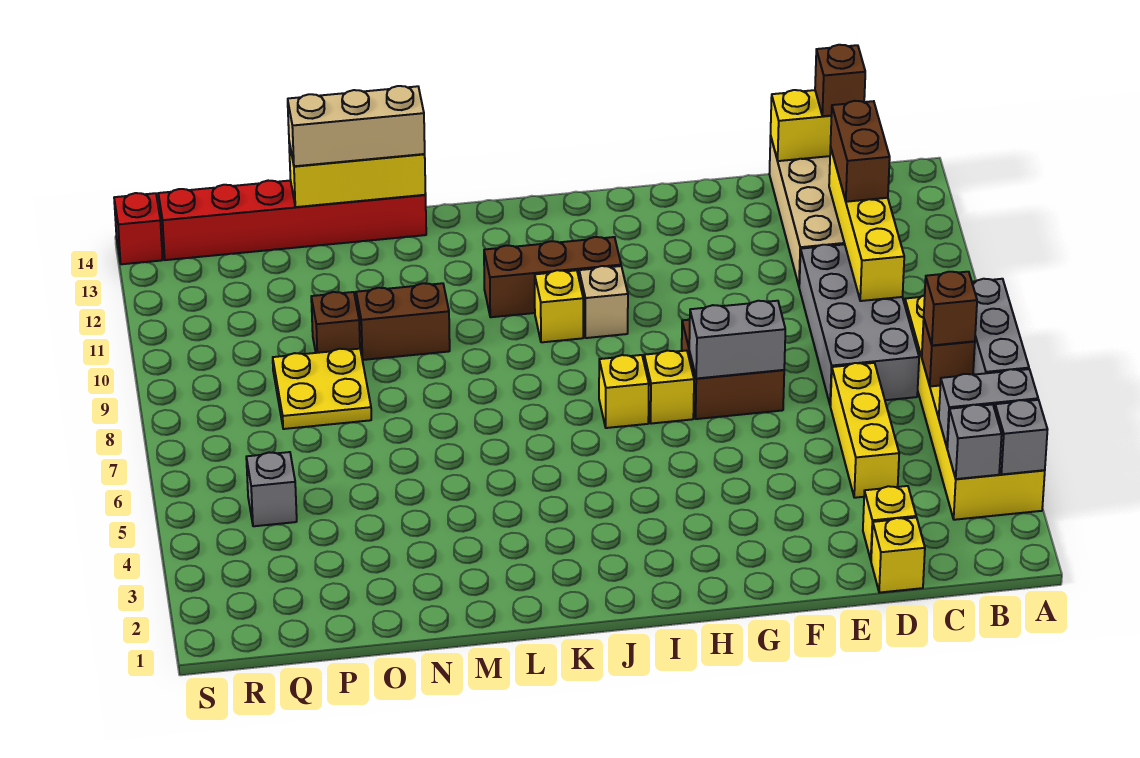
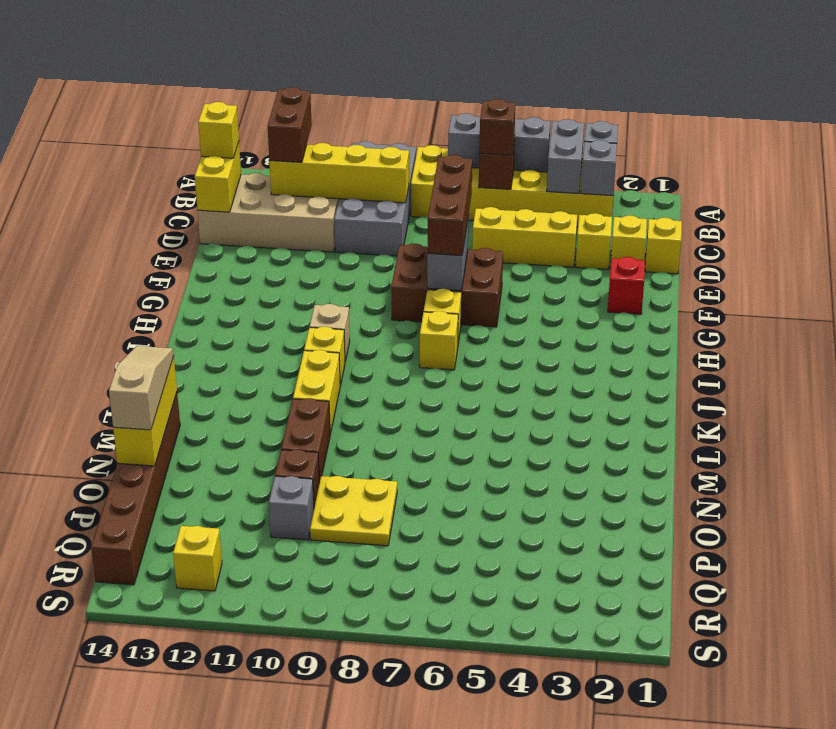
grey 2x4 brick [799,244,919,406] -> grey 2x4 brick turned to [334,141,416,256]
brown 1x2 brick [830,101,890,202] -> brown 1x2 brick turned to [268,87,312,162]
brown 1x1 brick [815,45,865,116] -> yellow 1x1 brick [198,102,239,158]
none -> yellow 1x1 brick [576,213,612,269]
brown 2x2 brick [682,320,784,419] -> brown 2x3 brick [391,244,503,327]
brown 1x3 brick [484,237,621,317] -> brown 1x3 brick moved to [428,155,472,256]
none -> yellow 1x2 brick [293,350,340,434]
red 1x6 brick [158,180,426,260] -> brown 1x6 brick [91,393,180,585]
tan 1x3 brick [288,86,425,166] -> tan 1x3 slope [109,346,174,430]
grey 1x1 brick [246,452,297,526] -> grey 1x1 brick moved to [269,476,314,540]
none -> yellow 1x1 brick [173,526,222,591]
red 1x1 brick [114,193,163,264] -> red 1x1 brick moved to [608,257,645,314]

